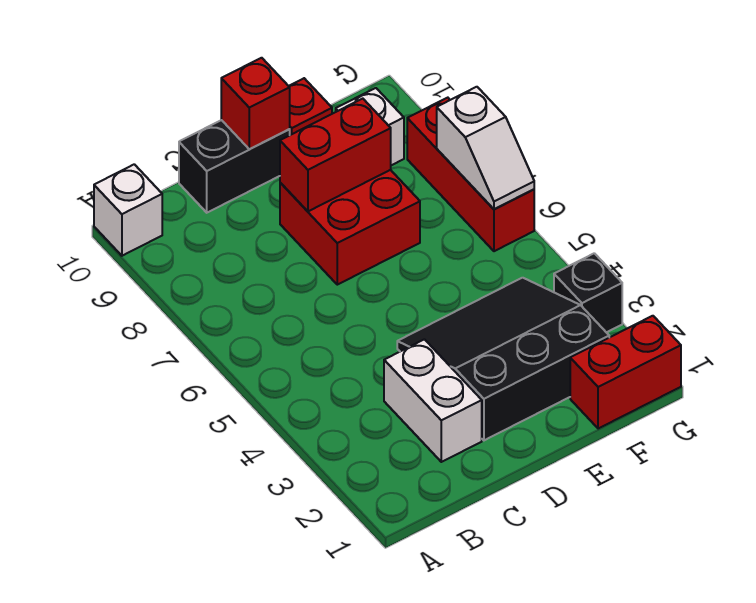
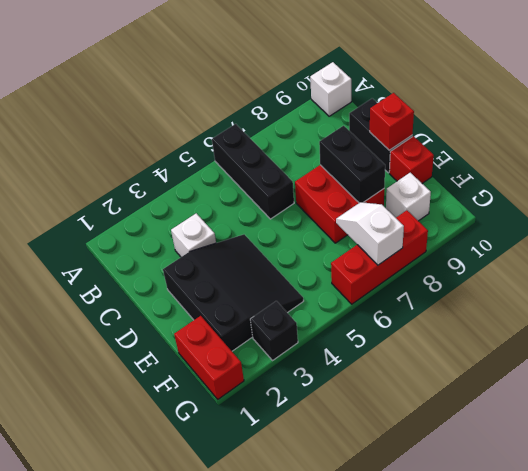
none -> black 1x3 brick [212,124,294,219]
white 1x2 brick [384,339,482,462] -> white 1x1 brick [171,213,216,257]
red 1x2 brick [280,99,391,211] -> black 1x2 brick [319,126,385,203]
white 1x2 slope [437,87,534,209] -> white 1x2 slope turned to [336,202,404,265]

